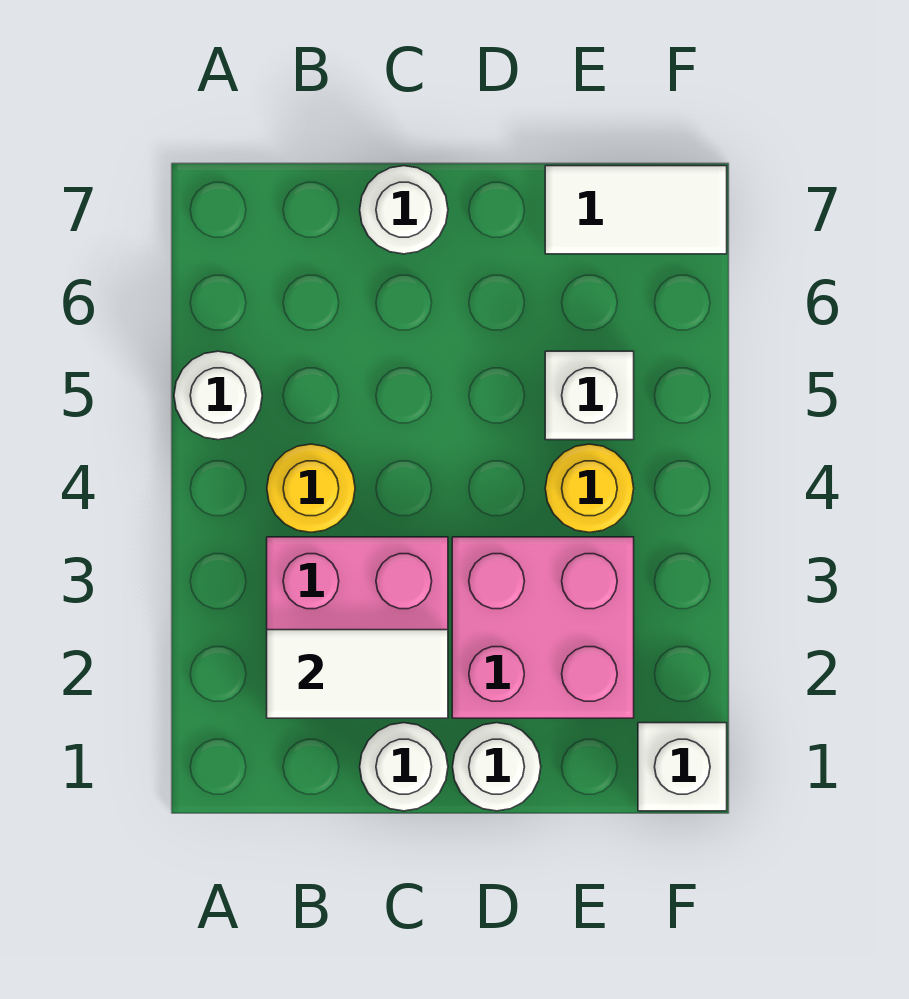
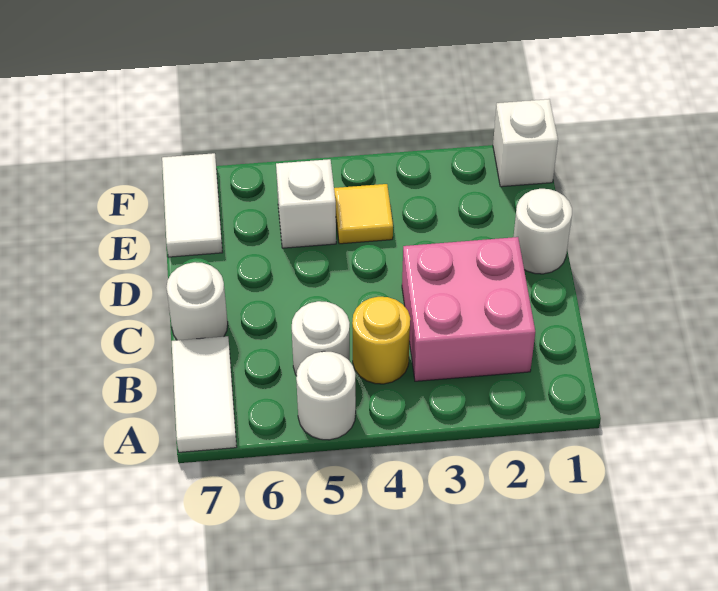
white 1x2 tile [267,630,448,718] -> white 1x2 tile moved to [172,336,237,452]
white 1x1 round brick [360,723,448,811] -> white 1x1 round brick moved to [292,301,350,376]
pink 2x2 brick [452,537,634,718] -> none
yellow 1x1 round brick [545,444,634,532] -> yellow 1x1 tile [334,184,393,244]

